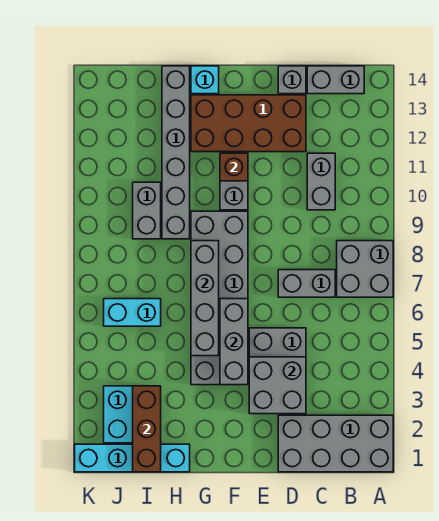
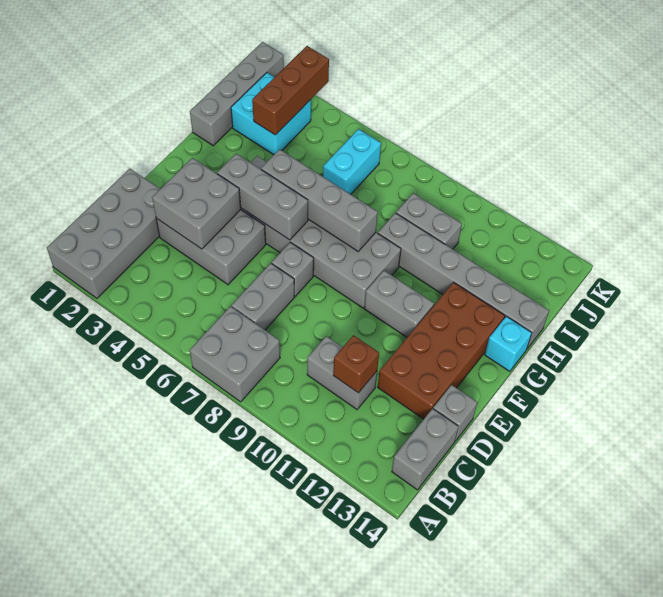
none -> grey 1x1 brick [272,242,314,296]
brown 1x1 brick [220,153,248,181] -> brown 1x1 brick moved to [333,335,379,393]
cyan 1x4 brick [75,444,190,472] -> grey 1x4 brick [190,42,284,146]
brown 1x3 brick [133,386,161,472] -> brown 1x3 brick turned to [252,46,329,135]

